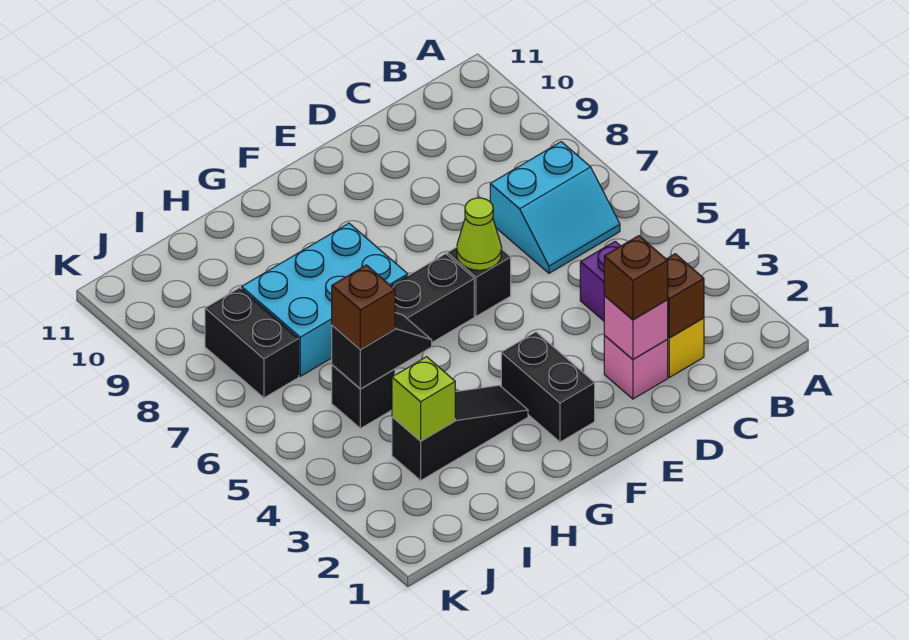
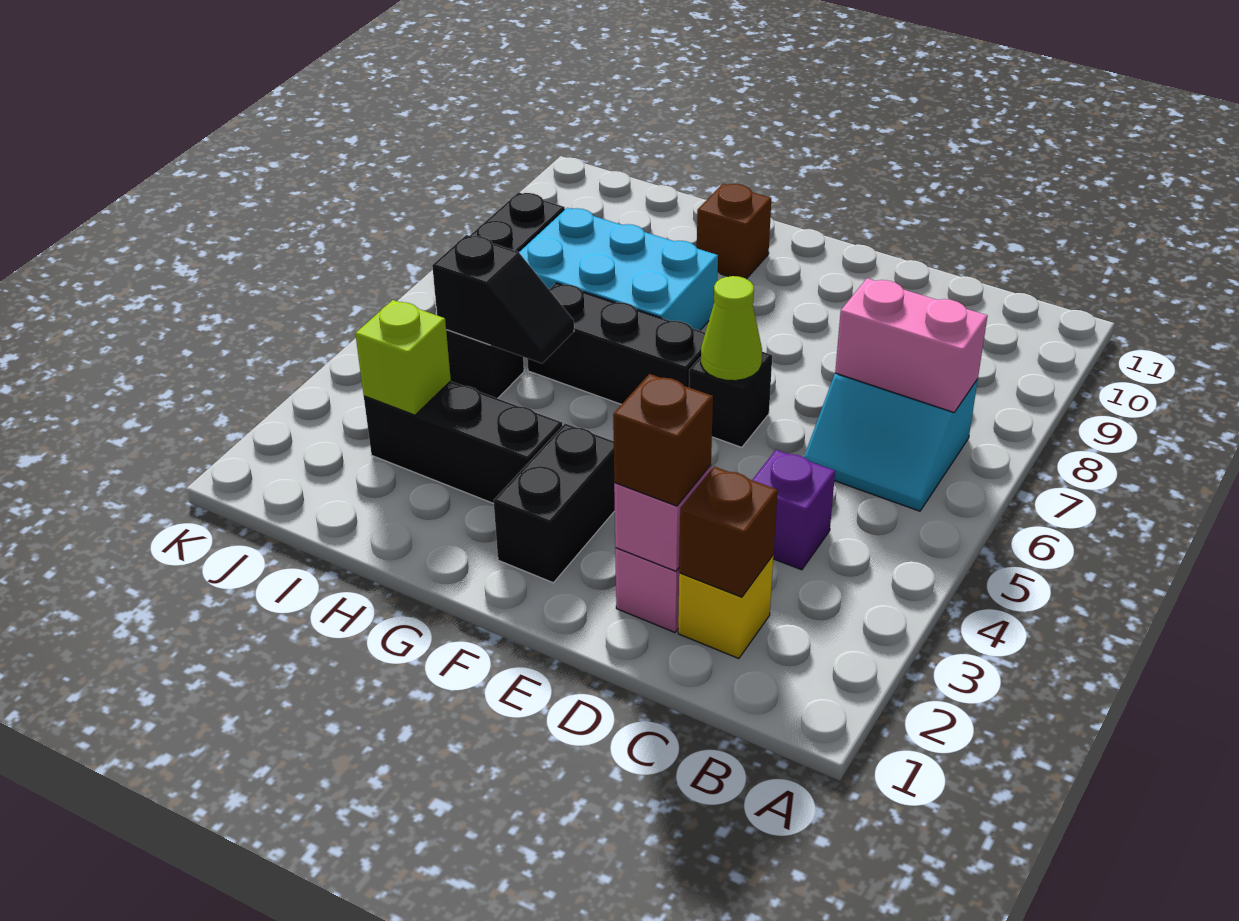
none -> pink 1x2 brick [835,278,987,412]
black 1x3 slope [392,385,528,480] -> black 1x3 brick [364,381,562,504]
brown 1x1 brick [332,265,395,349] -> brown 1x1 brick moved to [697,184,771,279]

